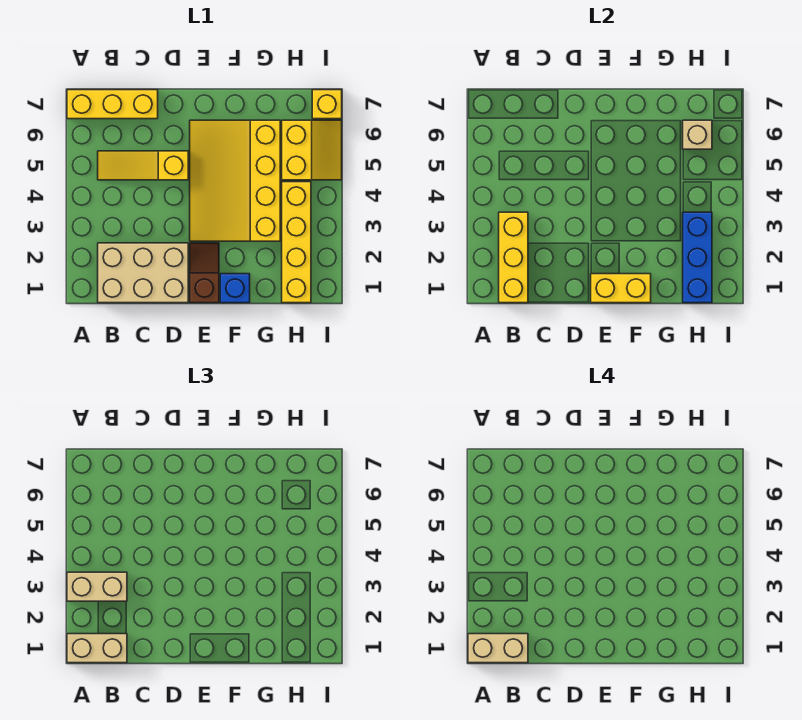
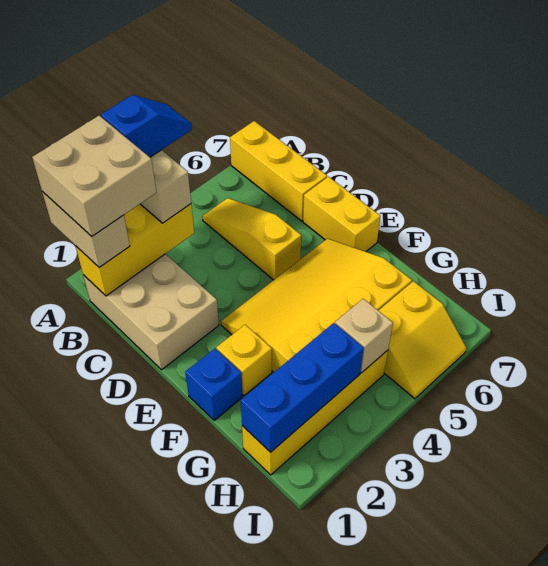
tan 1x2 brick [468,634,528,663] -> tan 2x2 brick [32,116,156,236]
none -> blue 1x2 slope [101,95,192,157]
brown 1x2 slope [190,243,219,303] -> none
yellow 1x2 brick [591,274,651,303] -> yellow 1x2 brick moved to [303,177,380,252]
tan 1x1 brick [683,120,712,149] -> tan 1x1 brick moved to [335,299,393,373]
yellow 1x1 brick [312,90,342,119] -> yellow 1x1 brick moved to [216,325,272,396]

